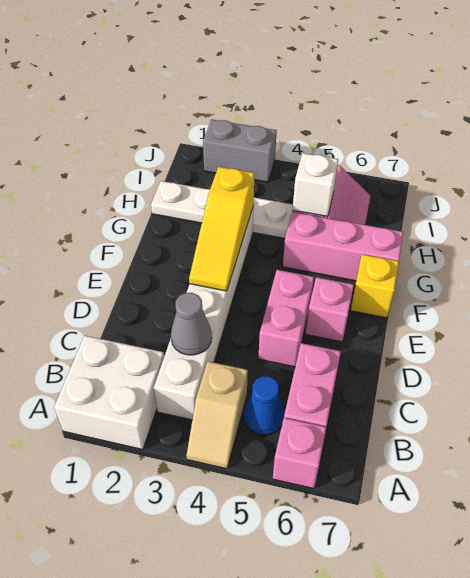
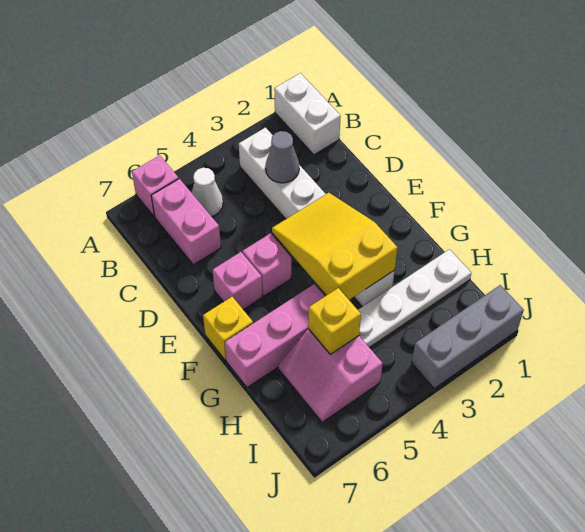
white 2x2 brick [54,336,164,449] -> white 1x2 brick [274,73,340,155]
tan 1x2 slope [187,362,248,469] -> none
blue 1x1 cone [244,376,284,435] -> white 1x1 cone [192,168,223,217]
pink 1x2 brick [258,270,314,367] -> pink 1x1 brick [243,233,291,296]
yellow 1x3 slope [189,167,254,291] -> yellow 2x3 slope [272,193,398,300]
white 1x1 brick [293,153,338,217] -> yellow 1x1 brick [308,288,361,354]
grey 1x2 brick [203,119,277,182] -> grey 1x3 brick [412,285,524,389]

